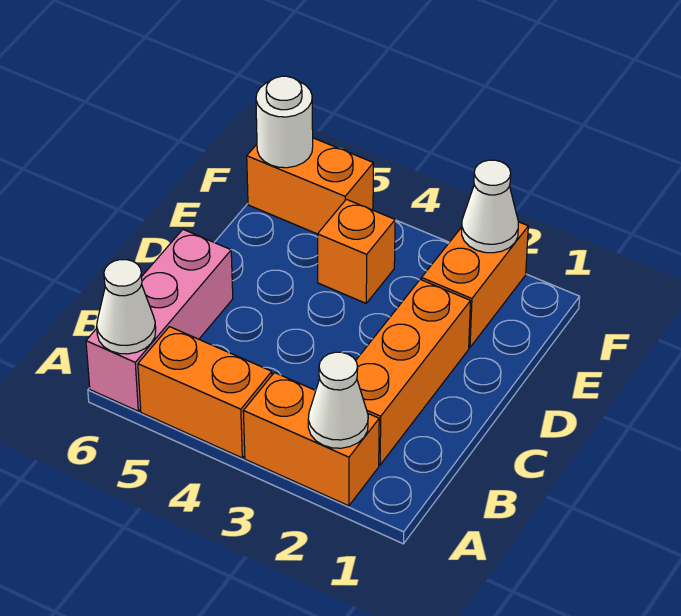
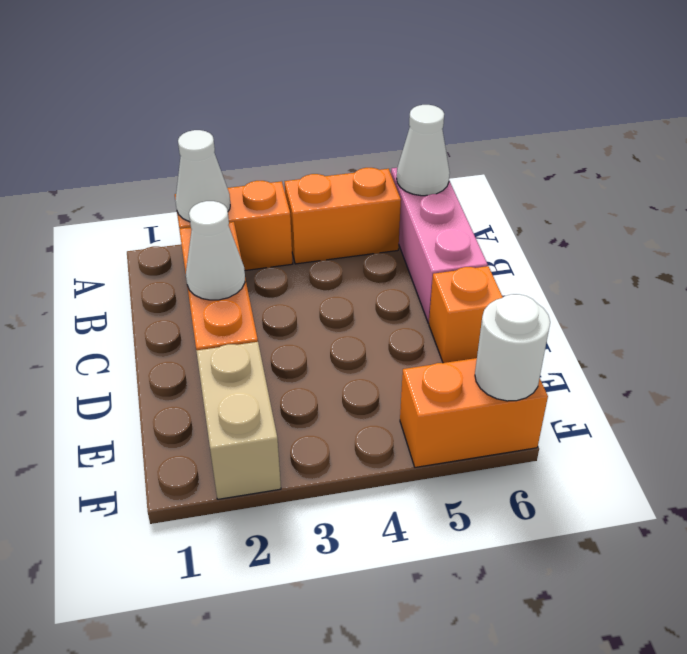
orange 1x2 brick [422,222,528,347] -> tan 1x2 brick [196,342,281,499]
orange 1x1 brick [318,199,395,303] -> orange 1x1 brick moved to [429,266,503,363]
white 1x1 cone [462,160,518,253] -> white 1x1 cone moved to [186,201,245,300]

